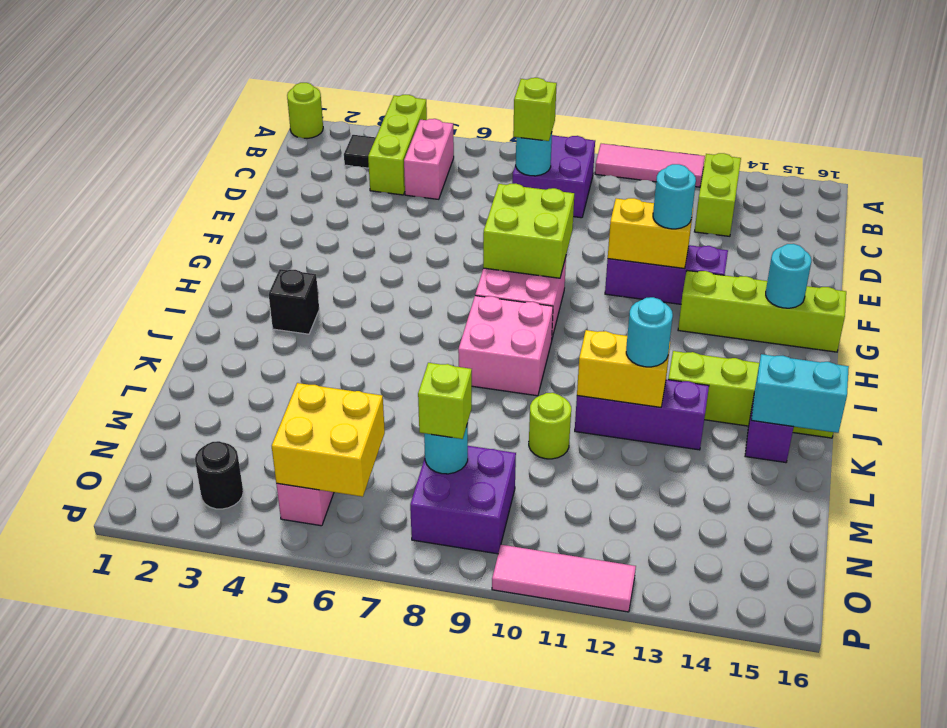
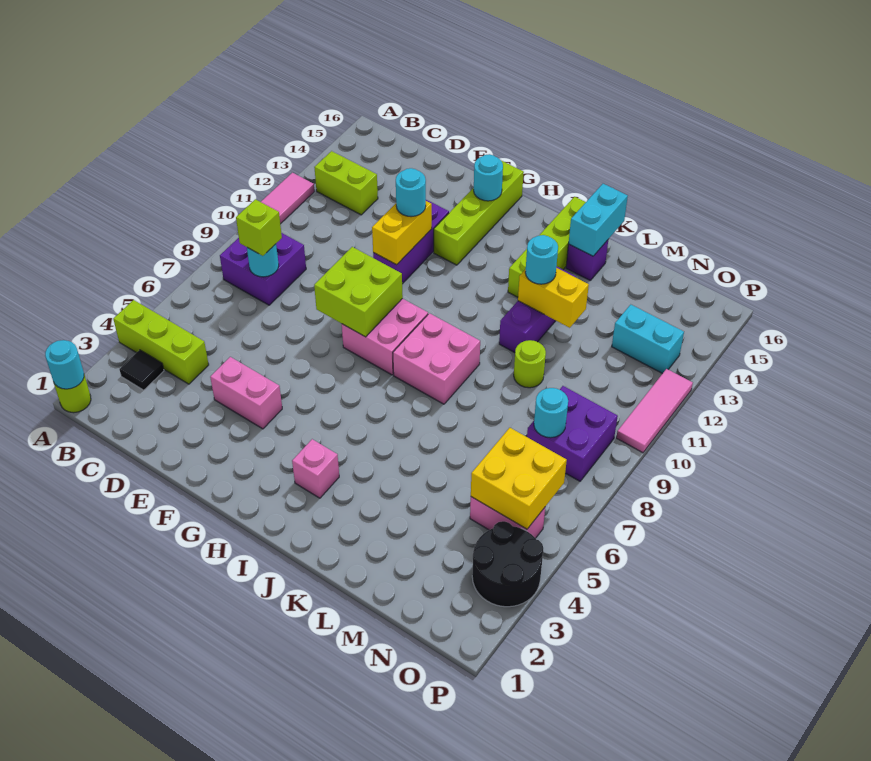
none -> cyan 1x1 round brick [45,340,84,389]
pink 1x2 brick [404,119,454,199] -> pink 1x2 brick moved to [210,357,282,429]
black 1x1 brick [269,269,319,334] -> pink 1x1 brick [292,439,339,498]
yellow 1x2 brick [577,330,670,407] -> yellow 1x2 brick turned to [518,268,589,328]
lime 1x1 brick [418,363,472,439] -> none
none -> cyan 1x2 brick [612,304,684,374]
black 1x1 round brick [195,441,243,509] -> black 2x2 round brick [472,521,543,607]

